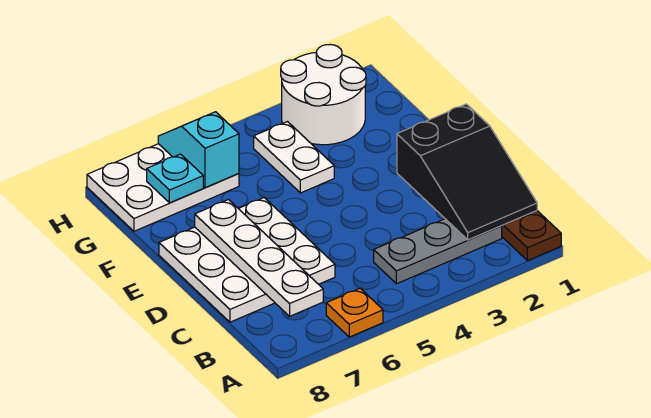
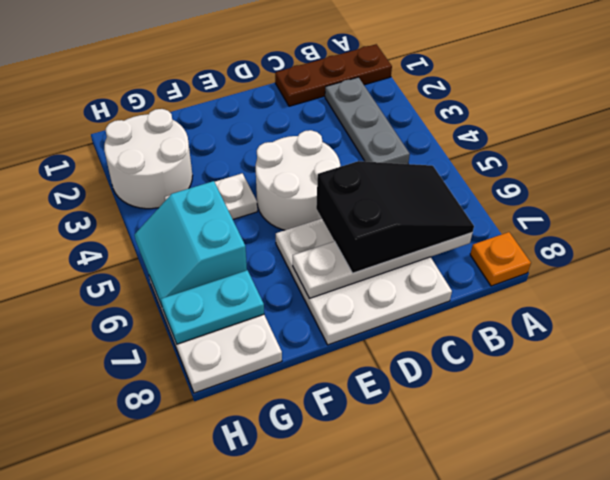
orange 1x1 plate [326,288,383,337] -> orange 1x1 plate moved to [470,232,531,286]
black 2x3 slope [397,104,537,240] -> black 2x3 slope moved to [316,161,474,273]
none -> white 2x2 round brick [256,130,340,230]
cyan 1x2 slope [158,112,239,188] -> cyan 2x2 slope [134,181,247,306]
cyan 1x1 plate [147,154,203,203] -> cyan 1x2 plate [161,270,264,344]

